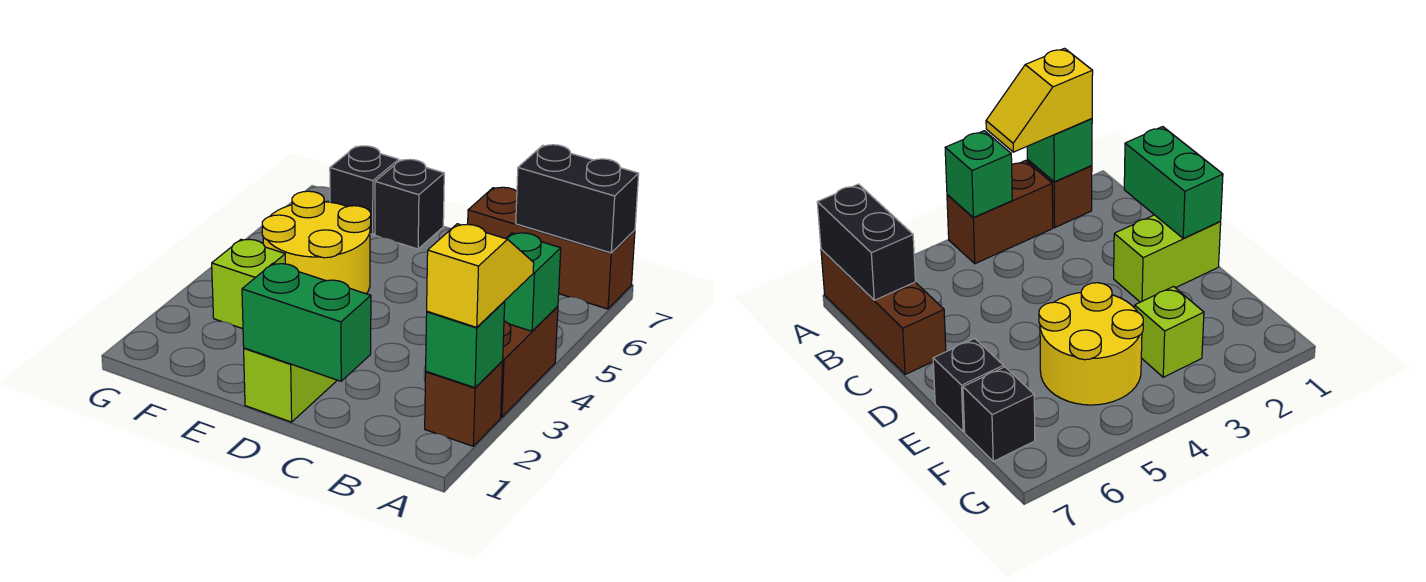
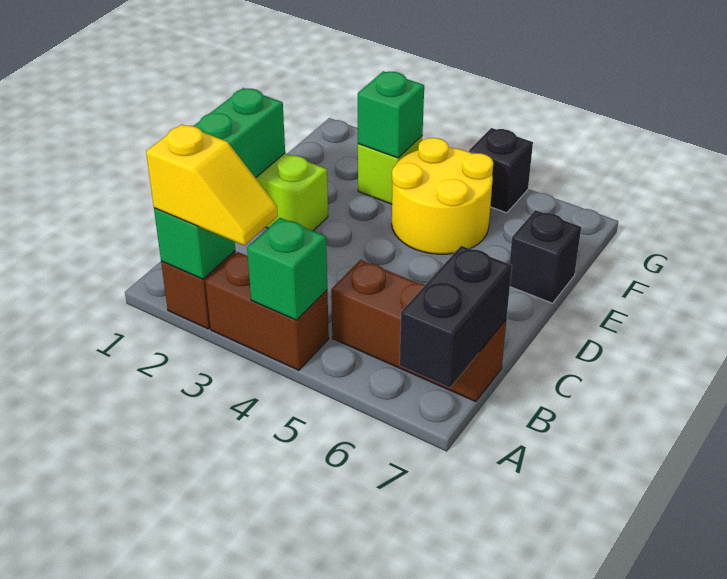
brown 1x3 brick [468,187,635,309] -> brown 1x3 brick turned to [331,260,507,402]
none -> green 1x1 brick [358,71,424,158]
black 1x1 brick [330,146,399,235] -> black 1x1 brick moved to [469,128,533,213]

